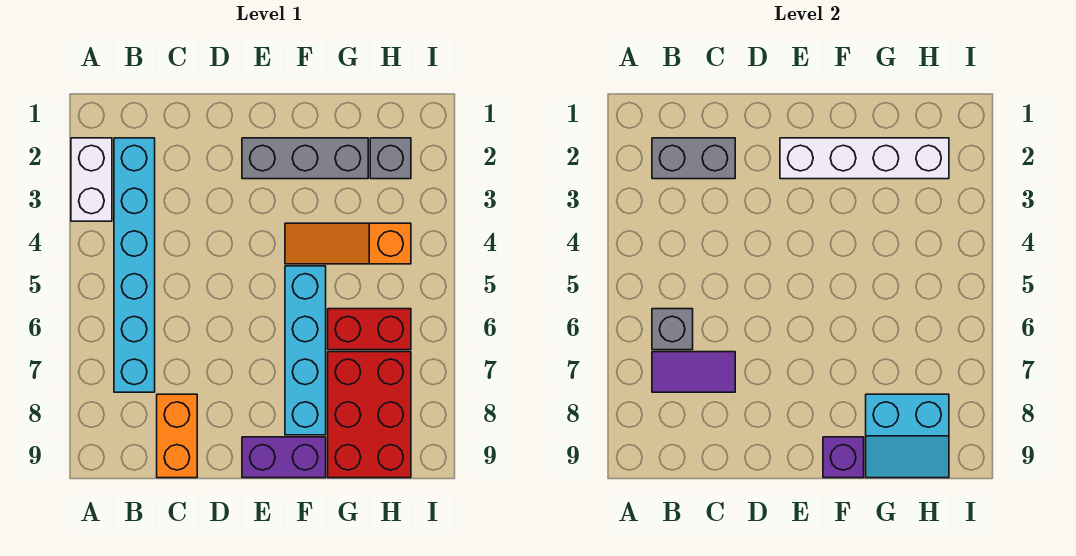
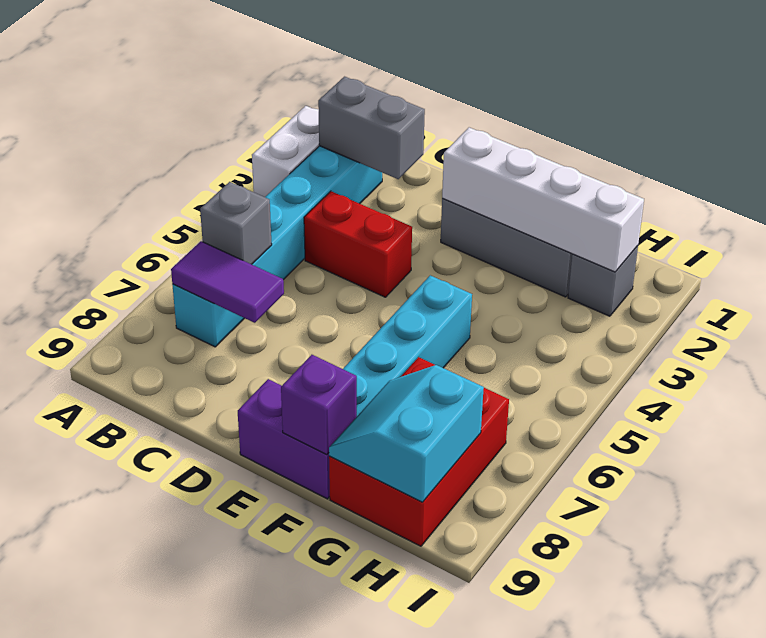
orange 1x2 brick [157,394,197,478] -> none
orange 1x3 slope [285,223,411,264] -> none
red 1x2 brick [328,309,411,350] -> red 1x2 brick moved to [304,191,412,297]
cyan 2x2 slope [866,394,949,478] -> cyan 2x2 slope turned to [329,365,484,502]

